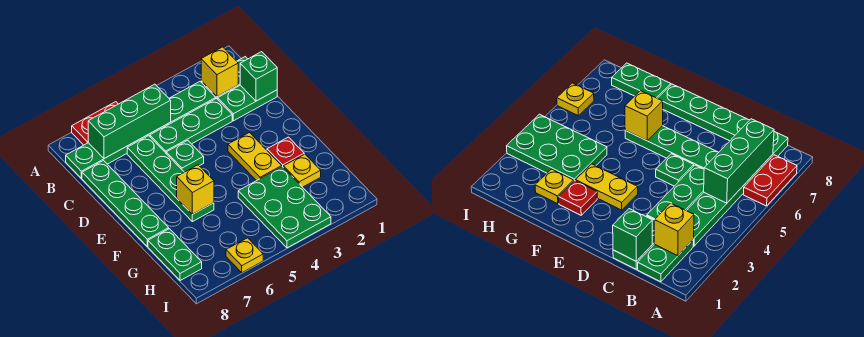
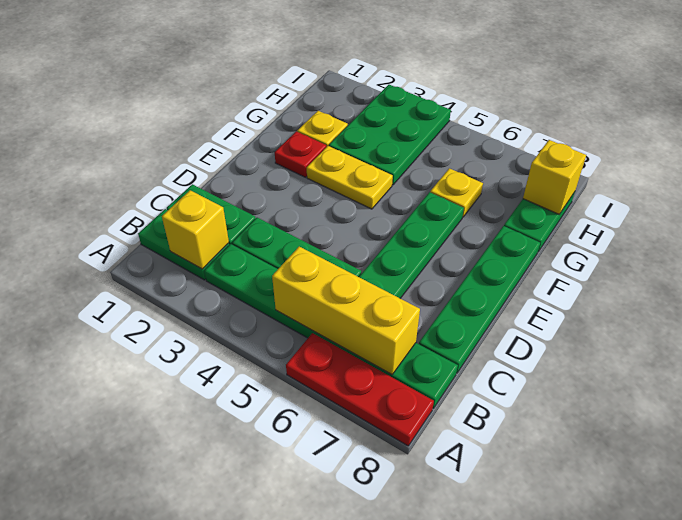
red 1x2 plate [72,102,118,145] -> red 1x3 plate [286,333,434,446]
green 1x3 brick [88,84,171,159] -> yellow 1x3 brick [272,247,420,375]
green 1x1 brick [240,52,277,101] -> none
green 1x1 plate [166,140,204,172] -> none
yellow 1x2 plate [228,133,282,181] -> yellow 1x2 plate turned to [307,146,393,209]
yellow 1x1 brick [177,165,214,214] -> yellow 1x1 brick moved to [523,140,586,214]
yellow 1x1 plate [226,238,263,273] -> yellow 1x1 plate moved to [430,168,483,217]

